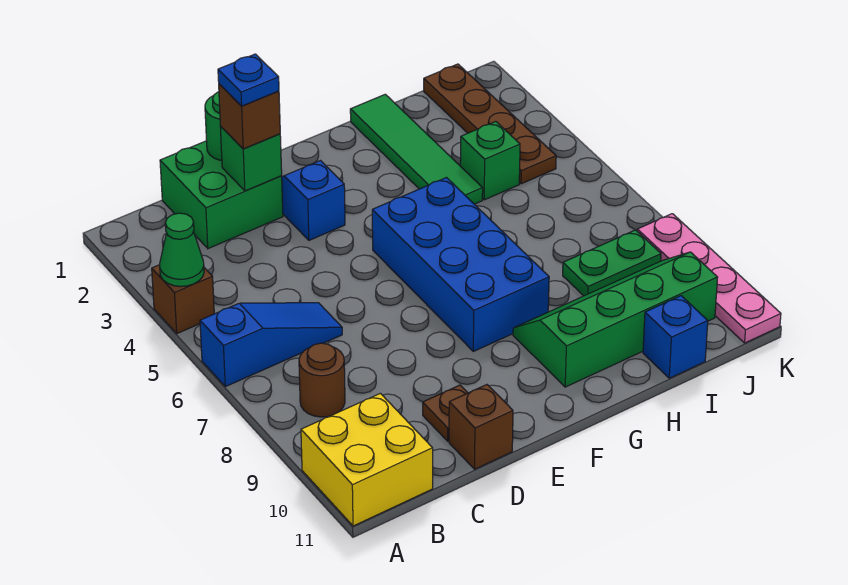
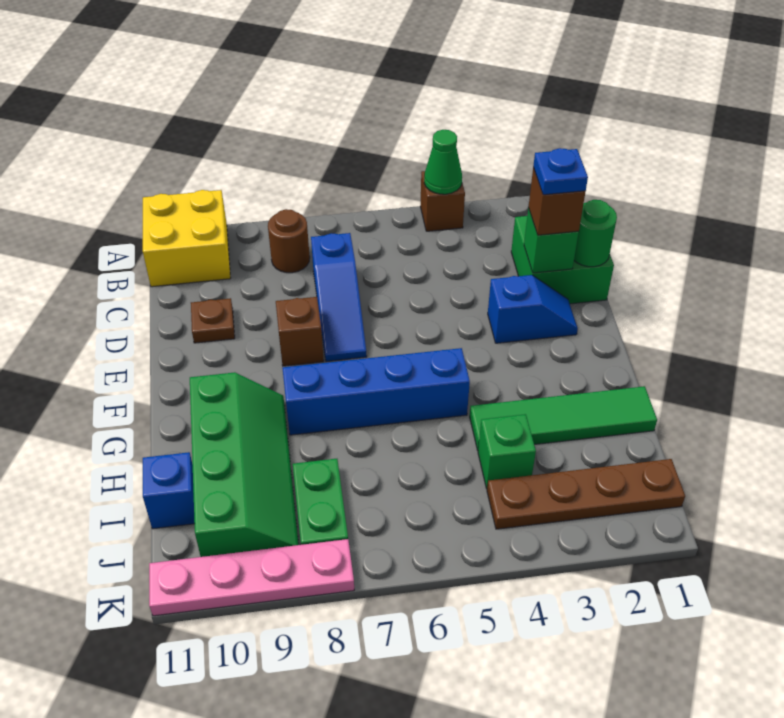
blue 1x3 slope [200,303,342,387] -> blue 1x3 slope moved to [311,233,367,362]
brown 1x1 brick [449,385,513,469] -> brown 1x1 brick moved to [276,297,324,366]
blue 2x4 brick [372,178,549,351] -> blue 1x4 brick [282,348,470,435]

